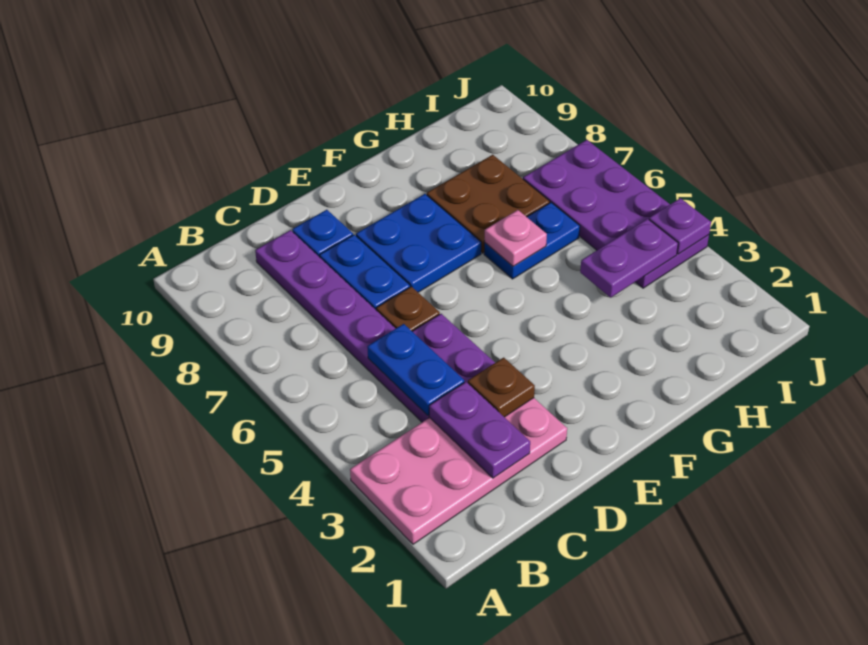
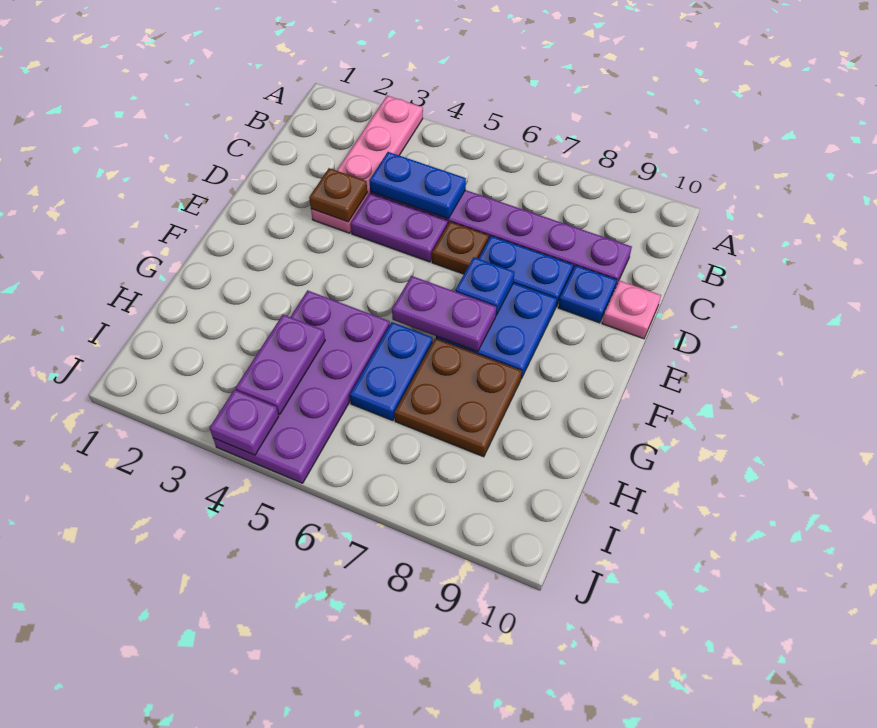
pink 2x4 plate [350,398,567,544] -> pink 1x4 plate [311,96,423,233]
purple 1x2 plate [429,382,530,478] -> purple 1x2 plate moved to [392,276,496,352]
none -> blue 1x1 plate [455,257,515,315]
pink 1x1 plate [484,210,547,266] -> pink 1x1 plate moved to [602,281,661,339]
purple 2x4 plate [523,140,709,288] -> purple 2x4 plate turned to [213,290,390,483]

